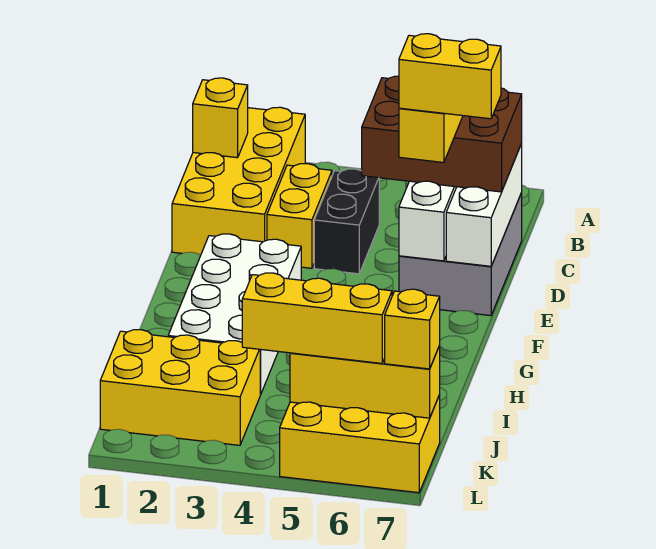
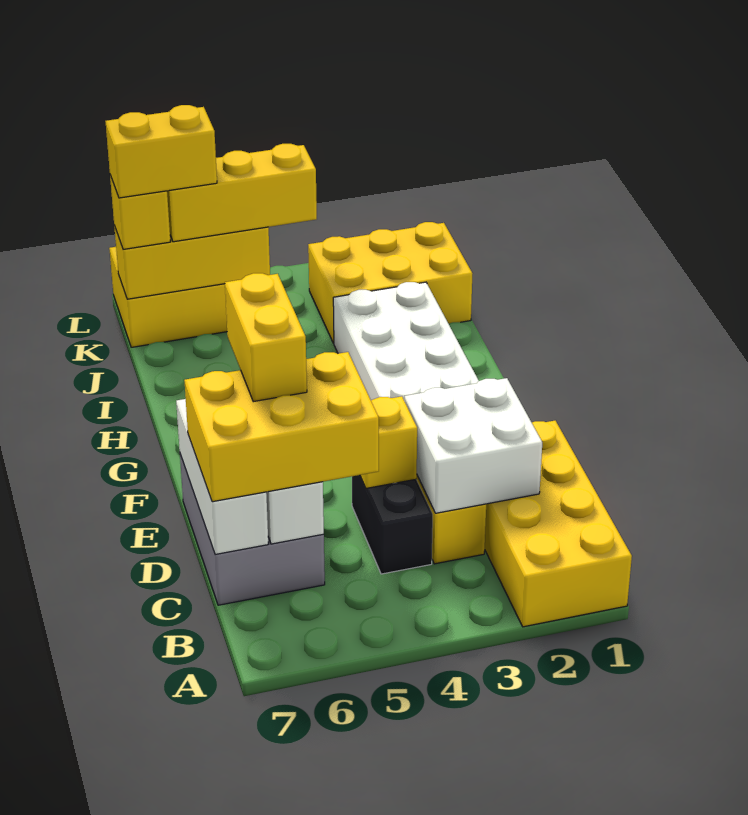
yellow 1x1 brick [193,78,248,158] -> yellow 1x1 brick moved to [360,396,417,488]
none -> white 2x2 brick [405,378,542,513]
brown 2x3 brick [361,76,522,192] -> yellow 2x3 brick [184,352,379,502]
yellow 1x2 brick [399,34,501,119] -> yellow 1x2 brick moved to [106,105,217,198]

